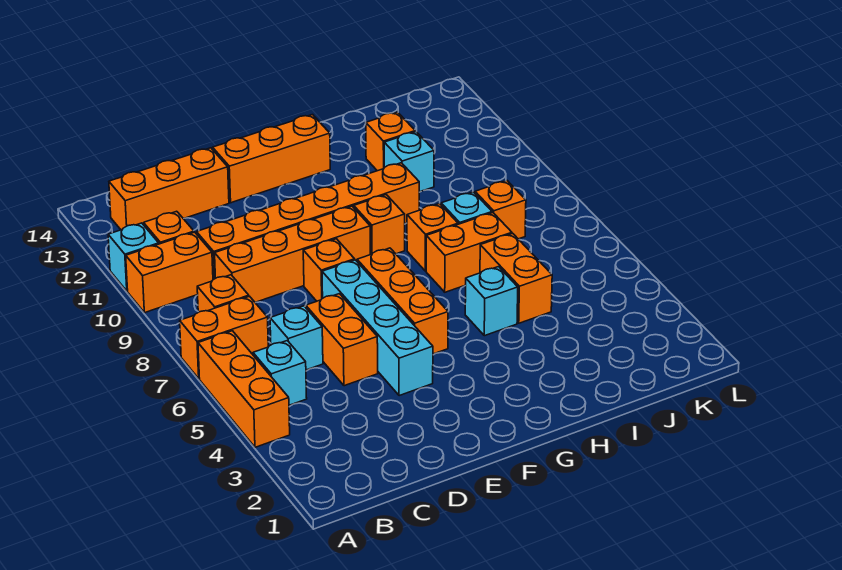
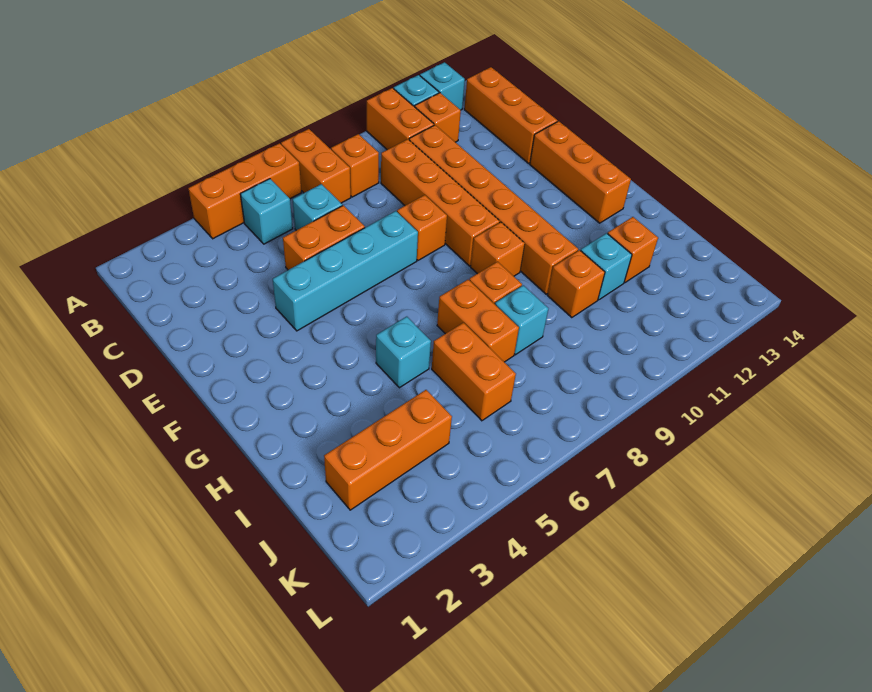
none -> cyan 1x1 brick [420,62,465,110]
orange 1x3 brick [357,248,448,354] -> orange 1x3 brick moved to [324,390,452,510]
orange 1x2 brick [480,233,552,323] -> orange 1x2 brick turned to [432,323,516,421]
orange 1x1 brick [475,181,526,239] -> orange 1x1 brick moved to [547,250,605,318]

